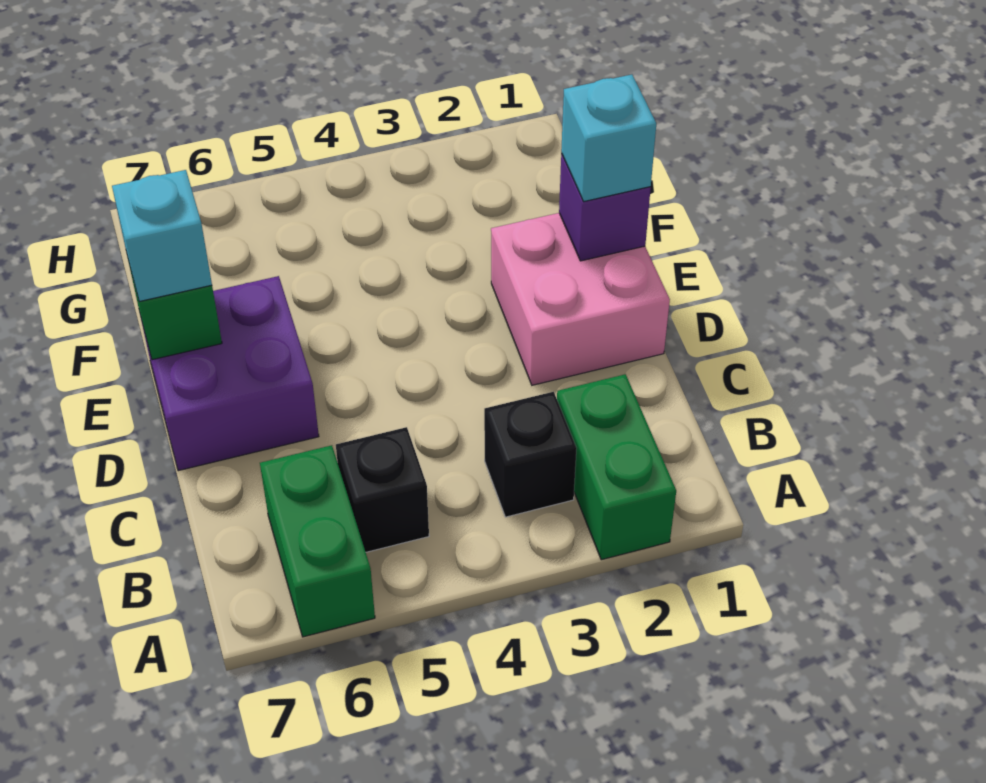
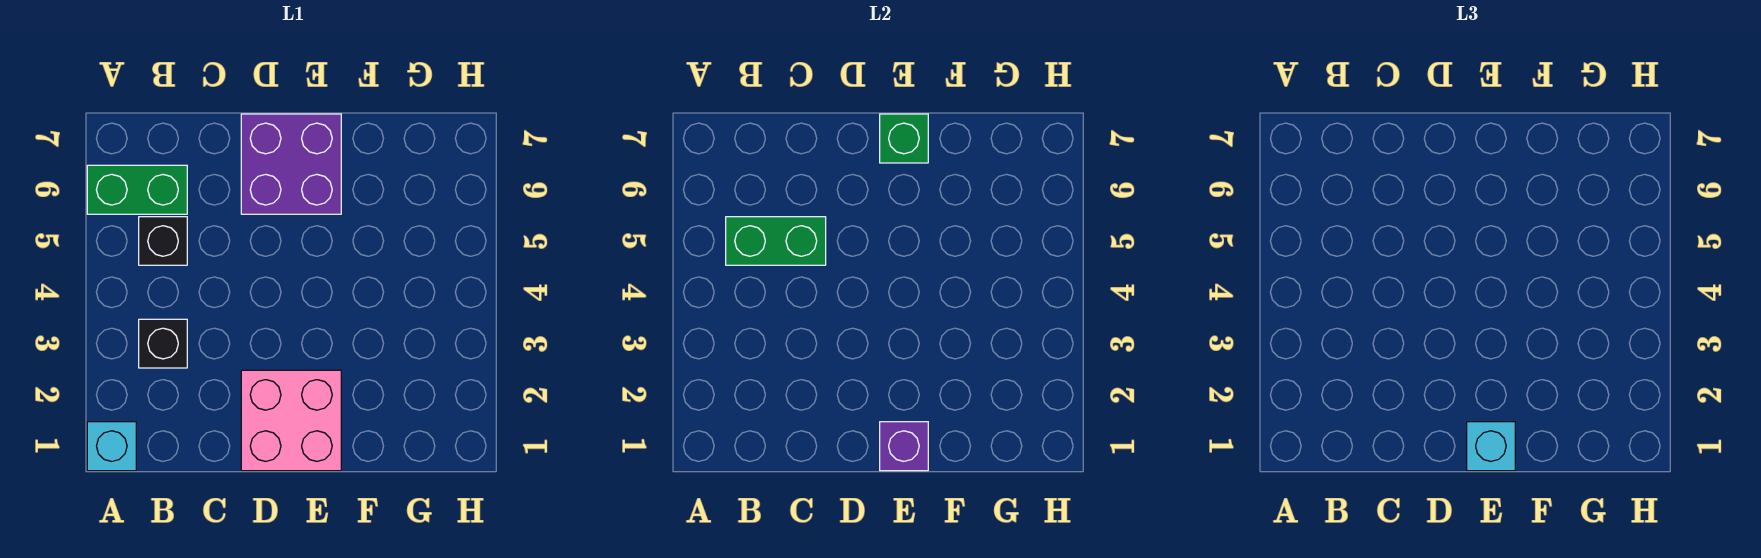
green 1x2 brick [557,374,676,560] -> green 1x2 brick moved to [726,217,826,265]
cyan 1x1 brick [112,170,212,302] -> cyan 1x1 brick moved to [87,422,136,471]

